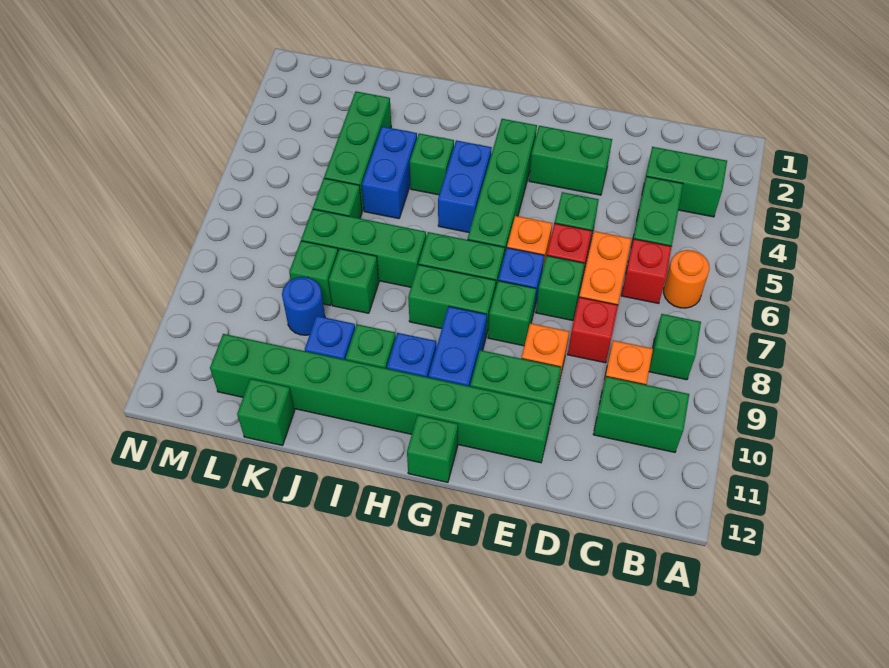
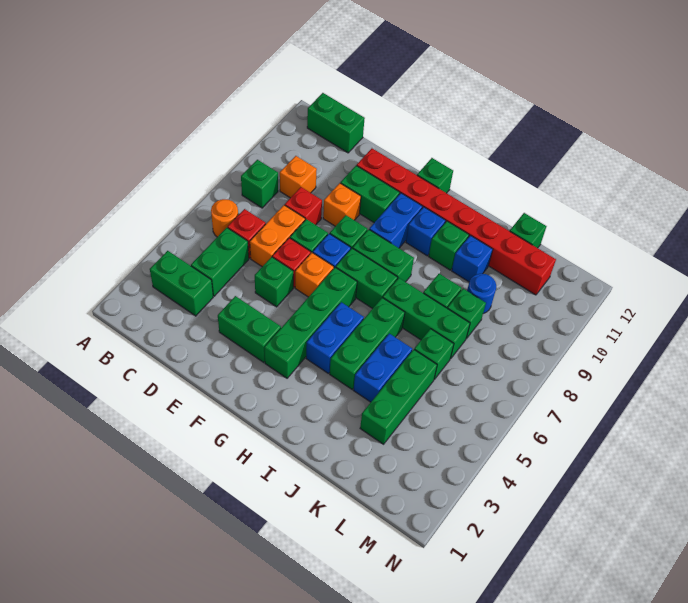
green 1x2 brick [593,377,689,452] -> green 1x2 brick moved to [307,93,365,153]
green 1x8 brick [210,334,553,463] -> red 1x8 brick [357,149,556,295]
green 1x1 brick [410,133,454,195] -> green 1x3 brick [330,298,405,389]

